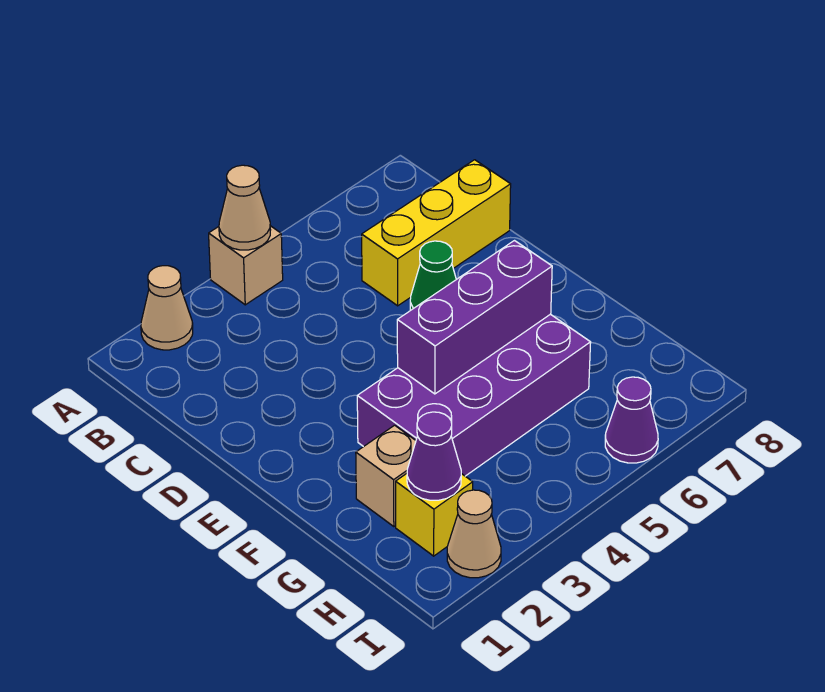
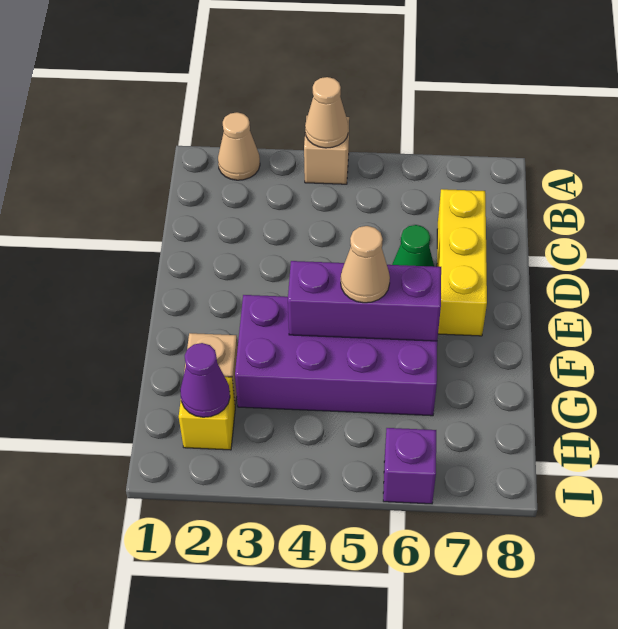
yellow 1x3 brick [362,160,511,306] -> yellow 1x3 brick turned to [437,189,487,336]
tan 1x1 cone [447,490,501,578] -> tan 1x1 cone moved to [341,226,390,303]
purple 1x1 cone [605,377,658,463] -> purple 1x1 brick [383,428,436,504]

